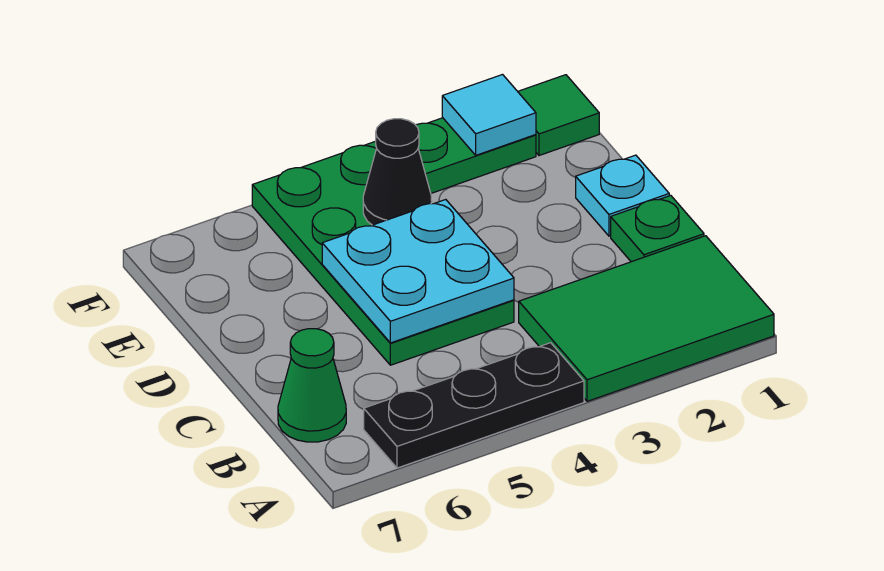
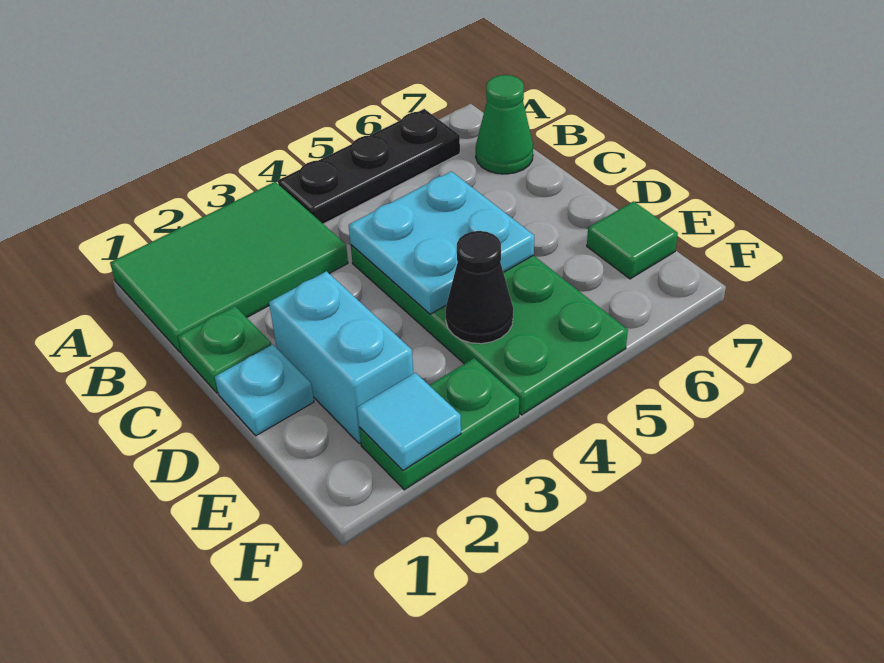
none -> cyan 1x2 brick [269,271,413,444]
green 1x1 tile [518,75,599,156] -> green 1x1 tile moved to [587,201,678,279]

